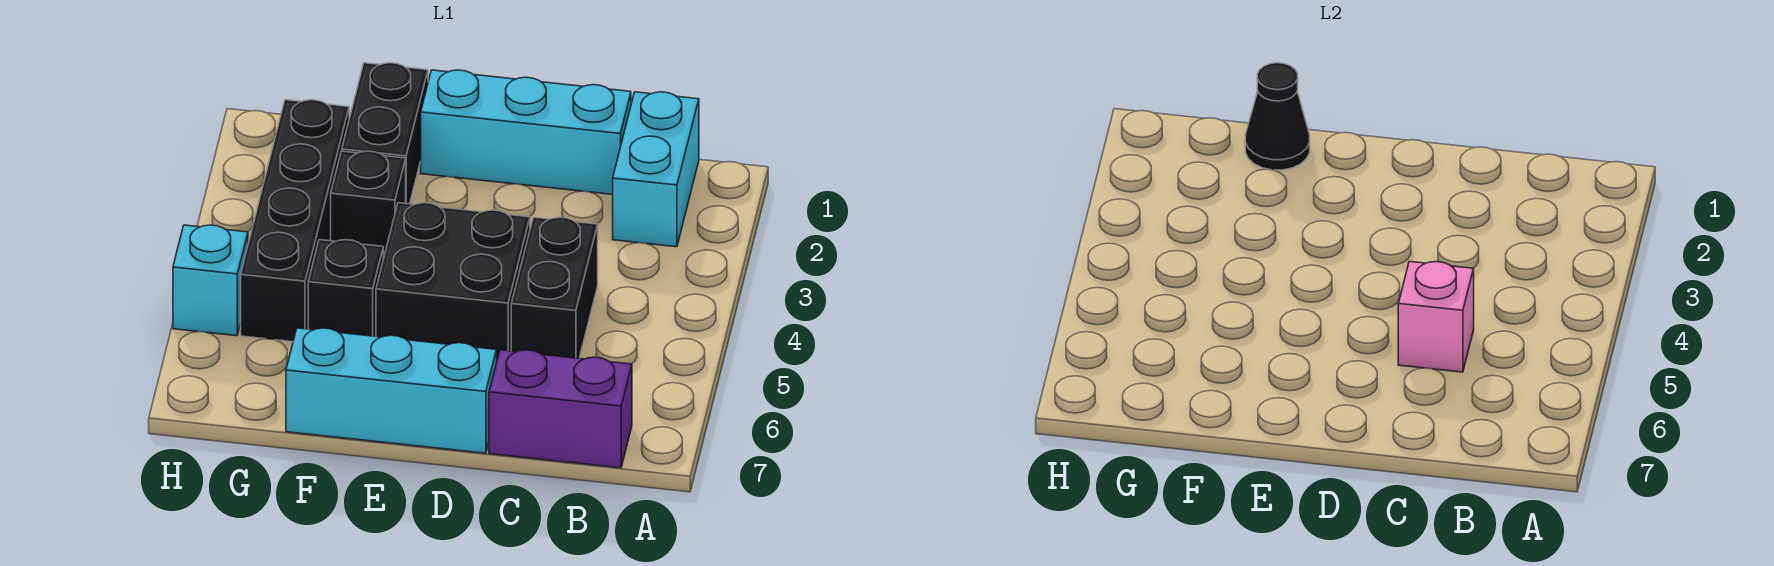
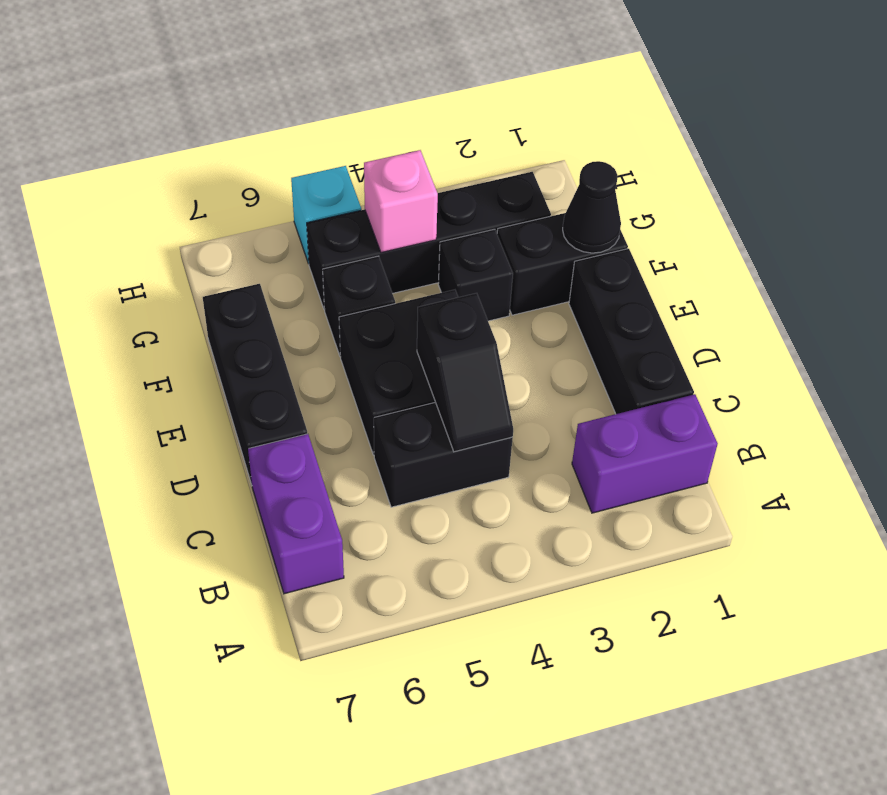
cyan 1x2 brick [613,92,699,247] -> purple 1x2 brick [572,394,718,513]
cyan 1x3 brick [421,70,631,194] -> black 1x3 brick [569,249,694,414]
none -> black 1x2 slope [417,293,513,452]
pink 1x1 brick [1398,262,1474,372] -> pink 1x1 brick moved to [364,150,438,253]
cyan 1x3 brick [286,328,497,453] -> black 1x3 brick [203,284,308,485]

